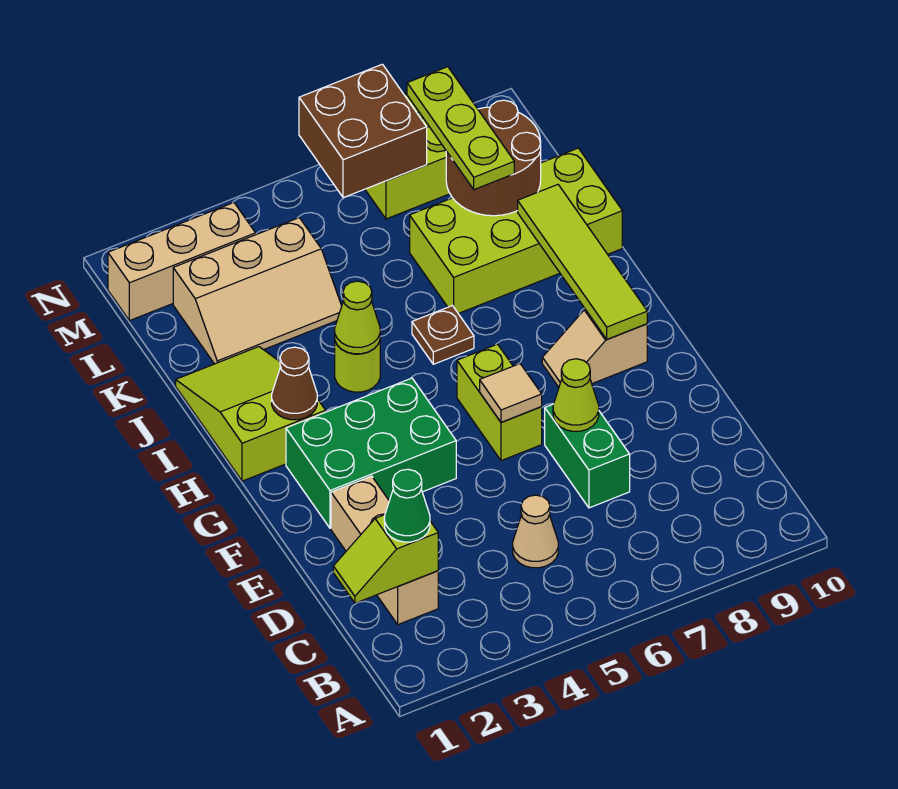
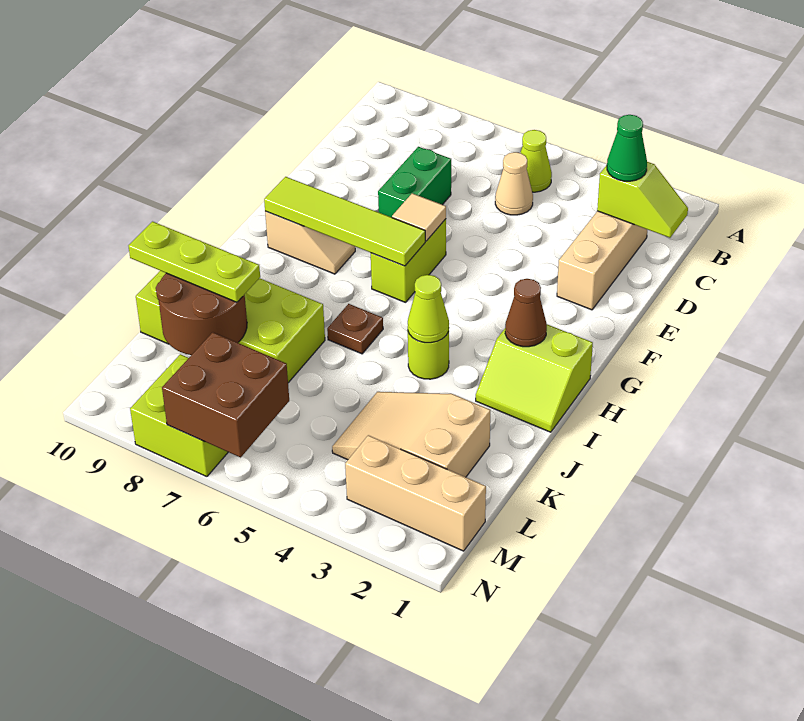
lime 1x1 cone [553,359,599,431] -> lime 1x1 cone moved to [520,130,552,192]
green 2x3 brick [286,378,456,528] -> none
lime 1x4 tile [518,185,647,339] -> lime 1x4 tile turned to [264,177,425,266]
lime 2x3 slope [176,347,326,481] -> lime 2x2 slope [476,324,593,432]
tan 2x3 slope [173,218,342,364] -> tan 2x3 slope turned to [332,392,490,477]
lime 1x3 plate [407,67,514,190] -> lime 1x3 plate turned to [129,222,260,302]

